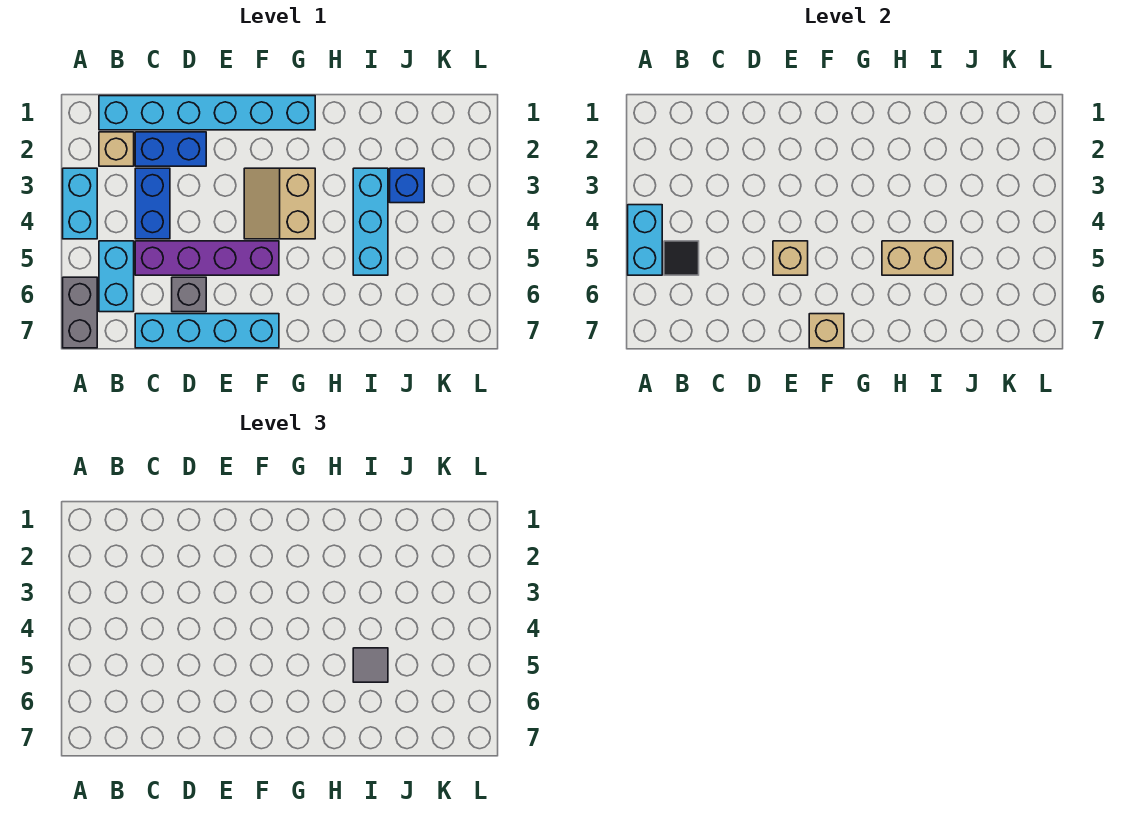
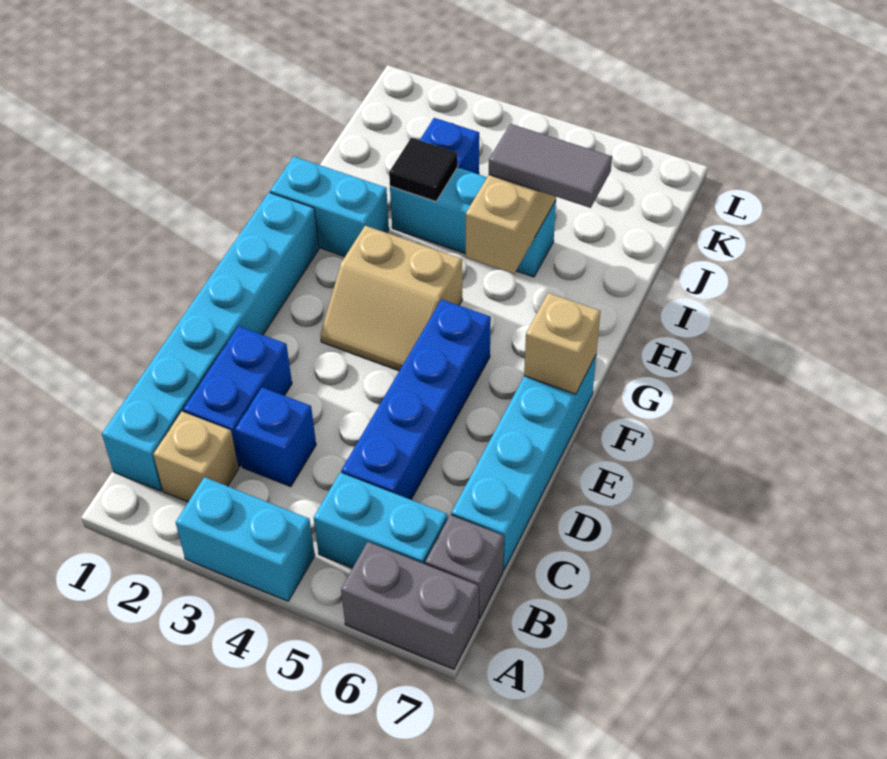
cyan 1x2 brick [628,205,662,275] -> cyan 1x2 brick moved to [270,157,389,257]
black 1x1 tile [664,241,699,275] -> black 1x1 tile moved to [389,138,458,201]
blue 1x2 brick [135,168,170,239] -> blue 1x1 brick [235,387,316,487]
purple 1x4 brick [135,241,279,275] -> blue 1x4 brick [341,299,491,500]
grey 1x1 brick [172,277,206,312] -> grey 1x1 brick moved to [425,515,504,619]
tan 1x1 brick [773,241,808,275] -> none
grey 1x1 tile [353,648,388,682] -> grey 1x2 tile [489,124,612,208]

